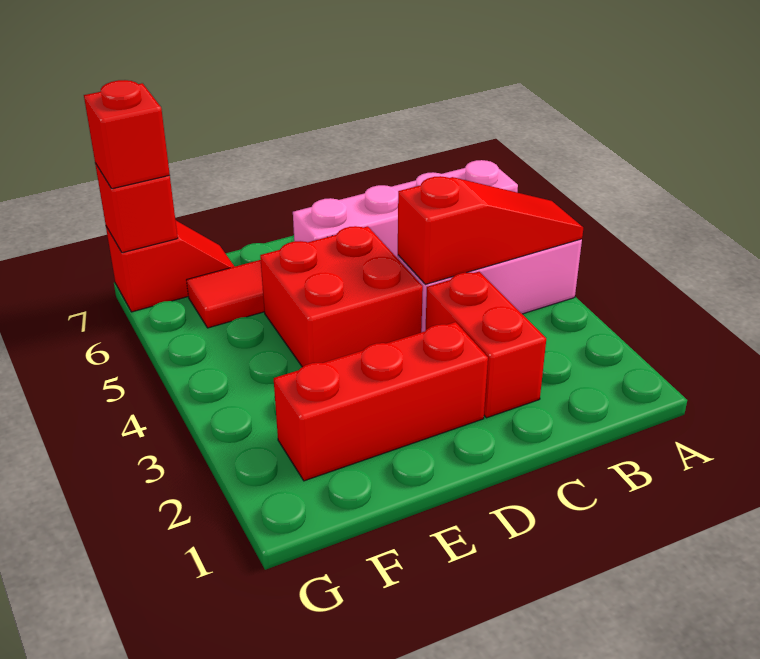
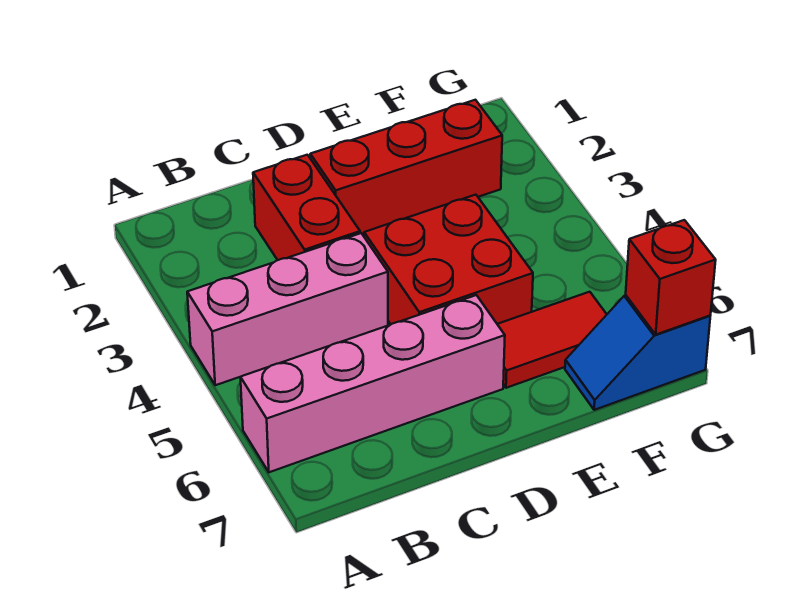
red 1x3 slope [398,176,583,284] -> none
red 1x2 slope [106,220,235,312] -> blue 1x2 slope [565,295,710,410]
red 1x1 brick [84,80,170,189] -> none

